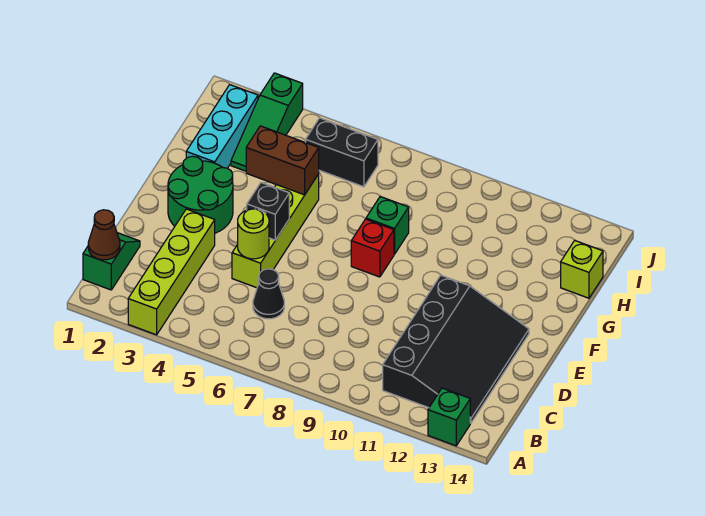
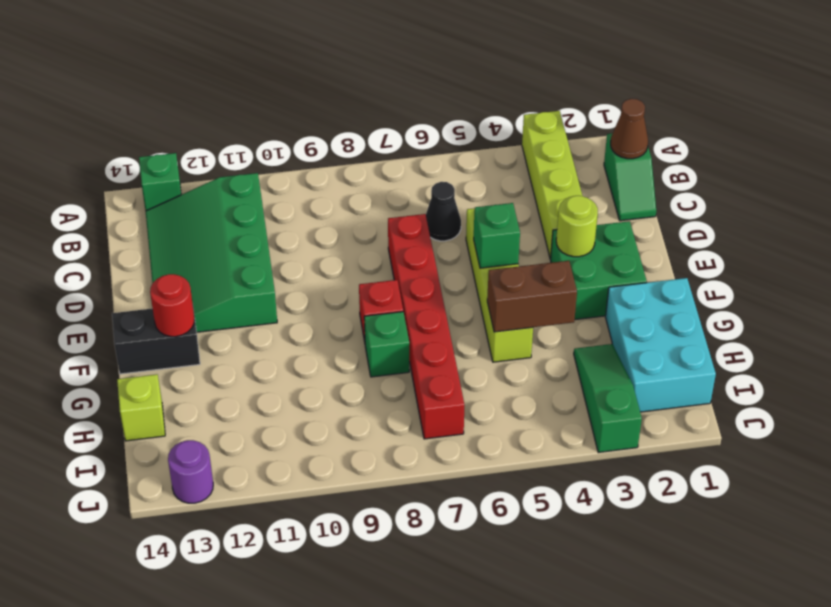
black 3x4 slope [383,275,529,423] -> green 3x4 slope [146,173,277,332]
lime 1x1 round brick [238,209,269,259] -> lime 1x1 round brick moved to [556,196,598,257]
none -> red 1x6 brick [388,214,464,439]
green 2x2 round brick [168,156,233,233] -> green 2x2 brick [551,221,647,320]
black 1x1 brick [247,183,289,240] -> green 1x1 brick [474,203,520,268]
none -> red 1x1 round brick [150,274,194,337]
cyan 1x3 brick [186,85,258,168] -> cyan 2x3 brick [606,278,716,412]
black 1x2 brick [306,118,378,187] -> black 1x2 brick moved to [112,308,200,374]
none -> purple 1x1 round brick [168,440,213,503]

